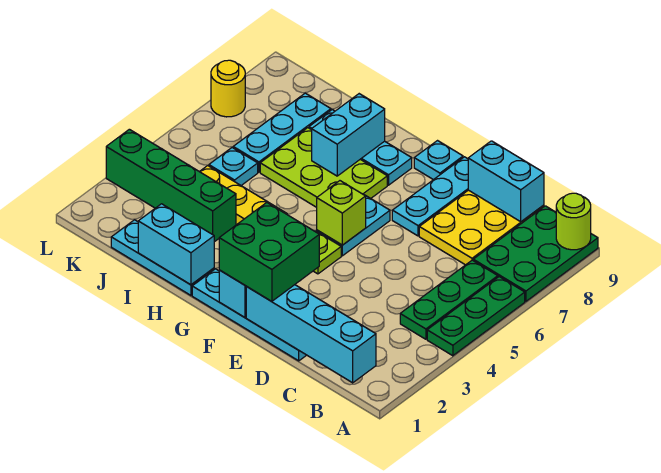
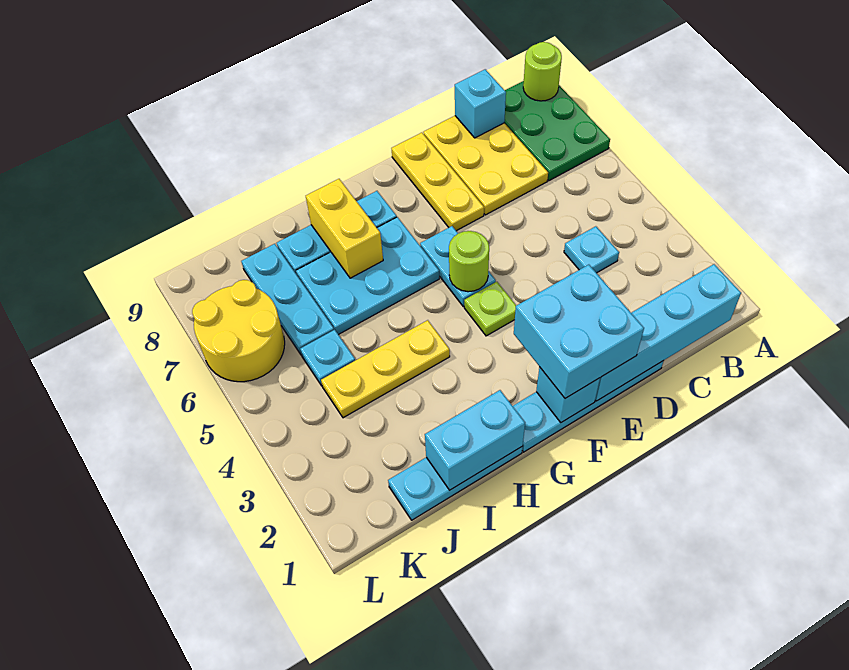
green 1x3 plate [427,277,525,356] -> none
green 1x3 plate [400,260,498,339] -> none
cyan 1x2 brick [468,141,544,222] -> cyan 1x1 brick [455,69,506,138]
green 2x2 brick [219,203,319,302] -> cyan 2x2 brick [514,265,644,398]
cyan 1x3 plate [392,157,468,236] -> yellow 1x3 plate [391,133,484,231]
lime 1x1 brick [317,181,366,245] -> lime 1x1 round brick [449,231,489,292]
cyan 1x1 plate [414,141,463,180] -> cyan 1x1 plate moved to [564,226,619,273]
lime 2x3 plate [260,128,387,207] -> cyan 2x3 plate [296,217,439,335]
cyan 1x2 brick [312,94,385,176] -> yellow 1x2 brick [306,179,383,278]
green 1x4 brick [106,129,236,242] -> none
yellow 1x1 round brick [211,60,245,117] -> yellow 2x2 round brick [192,280,285,382]

